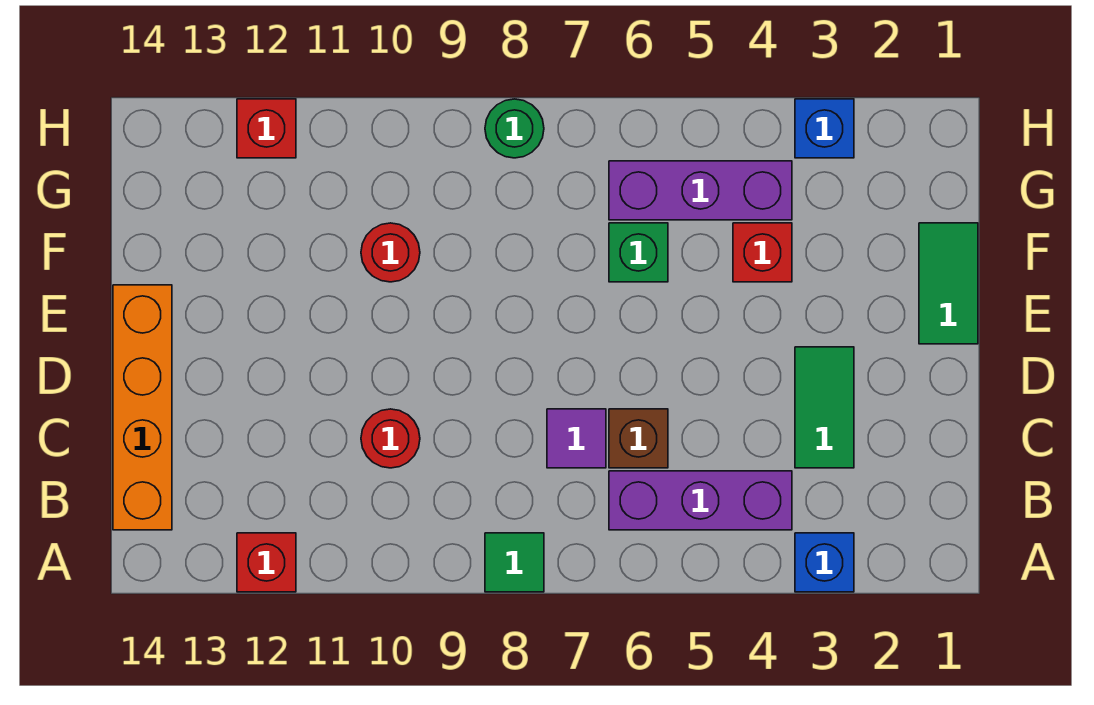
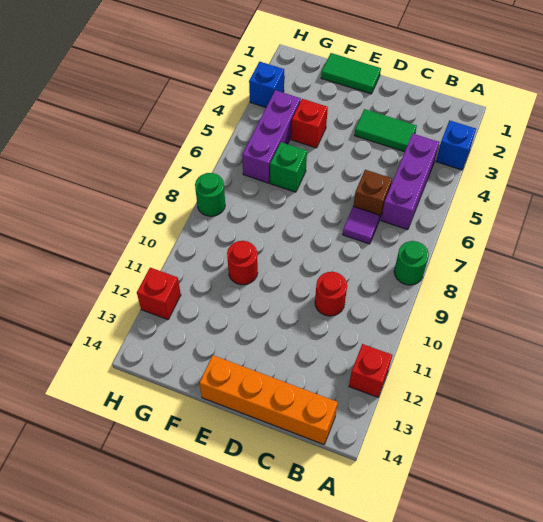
green 1x1 tile [485,533,544,592] -> green 1x1 round brick [394,241,429,285]

